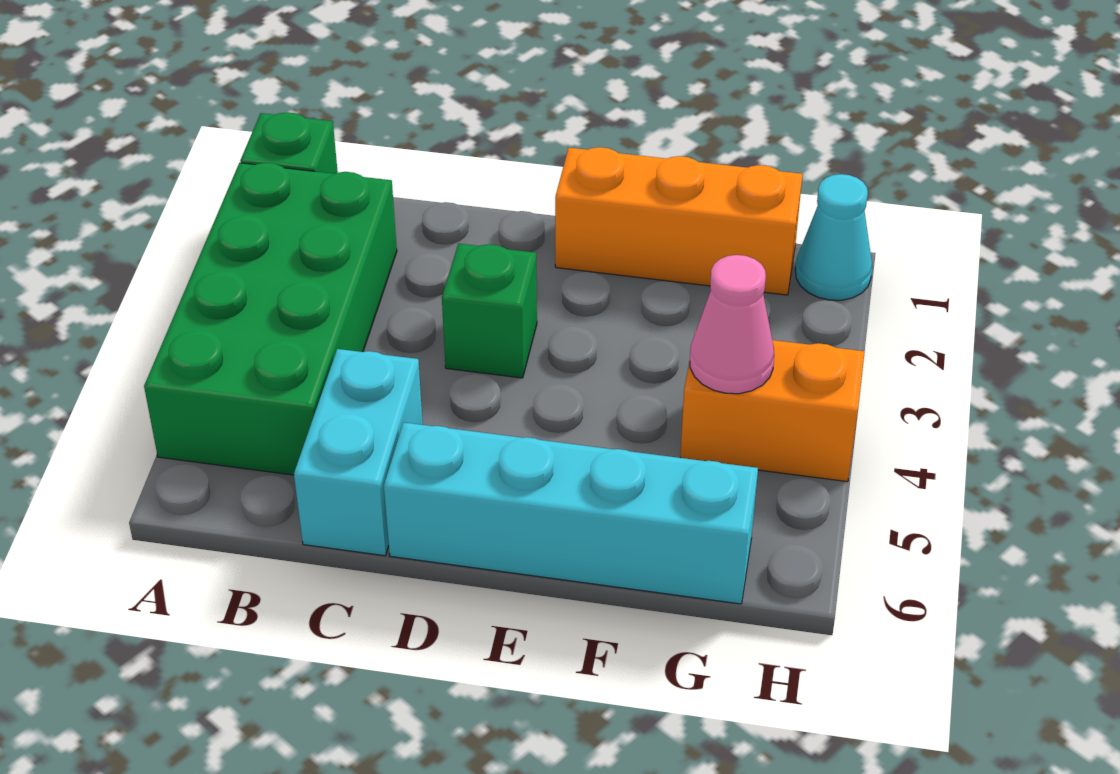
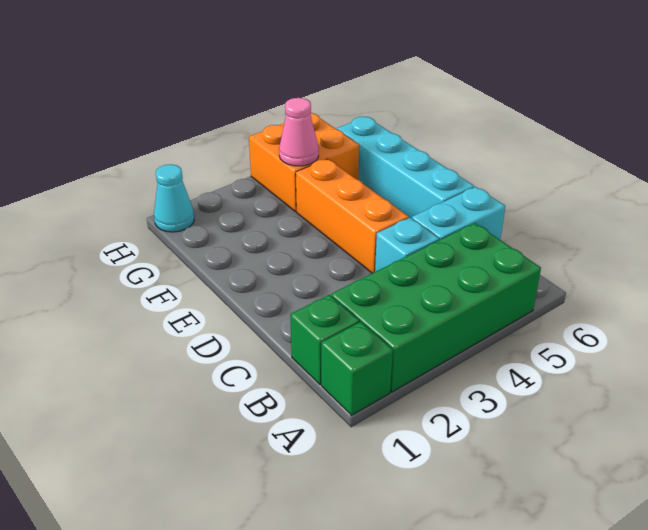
none -> cyan 1x1 brick [375,218,439,272]
green 1x1 brick [442,243,537,378] -> green 1x1 brick moved to [290,295,359,385]
orange 1x3 brick [555,147,803,295] -> orange 1x3 brick moved to [296,159,409,273]
orange 1x2 brick [680,331,865,482] -> orange 2x2 brick [249,113,359,212]

